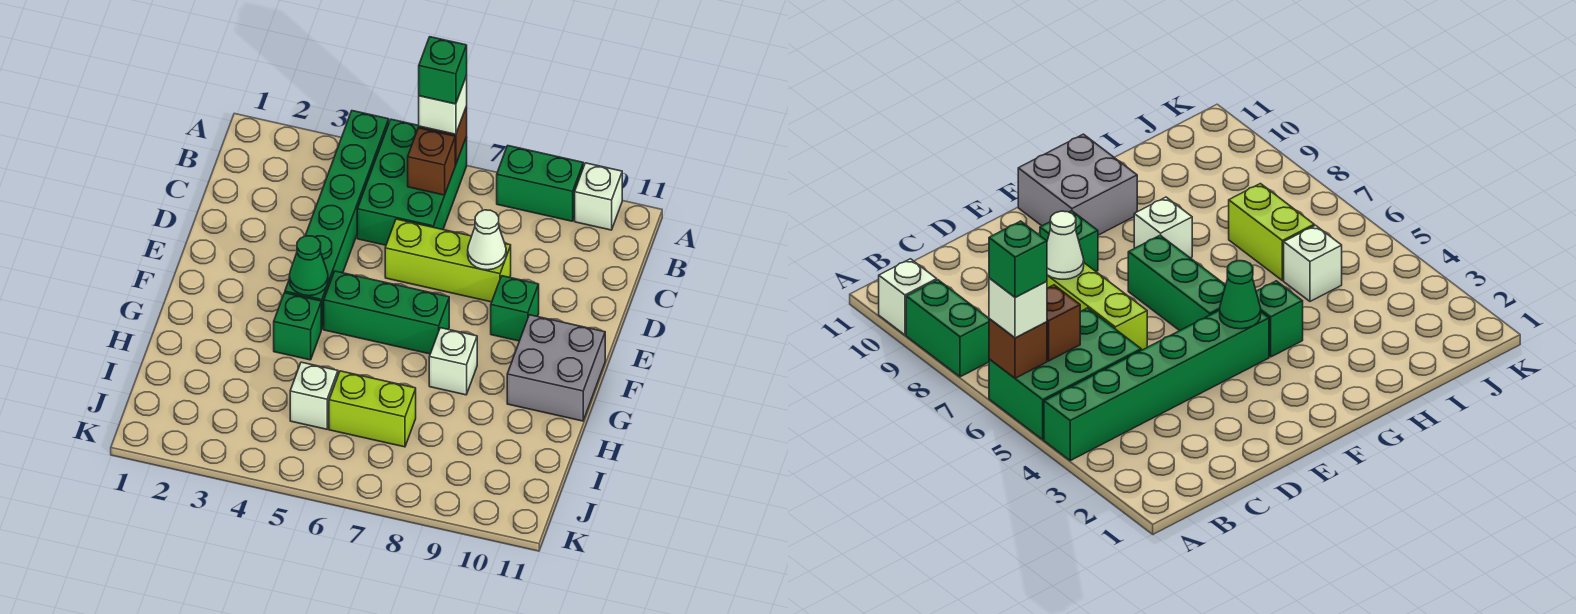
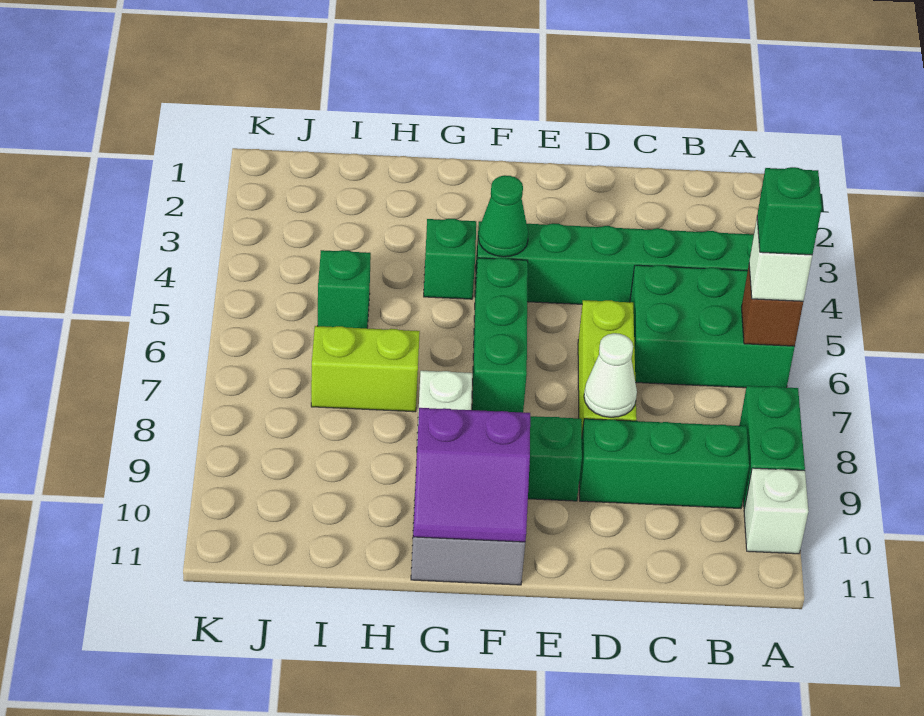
brown 1x1 brick [408,128,455,195] -> none
none -> green 1x3 brick [579,419,749,509]
none -> purple 2x2 slope [413,408,530,542]
white 1x1 brick [290,362,338,429] -> green 1x1 brick [318,250,371,328]
lime 1x2 brick [329,371,416,447] -> lime 1x2 brick turned to [311,326,420,412]

